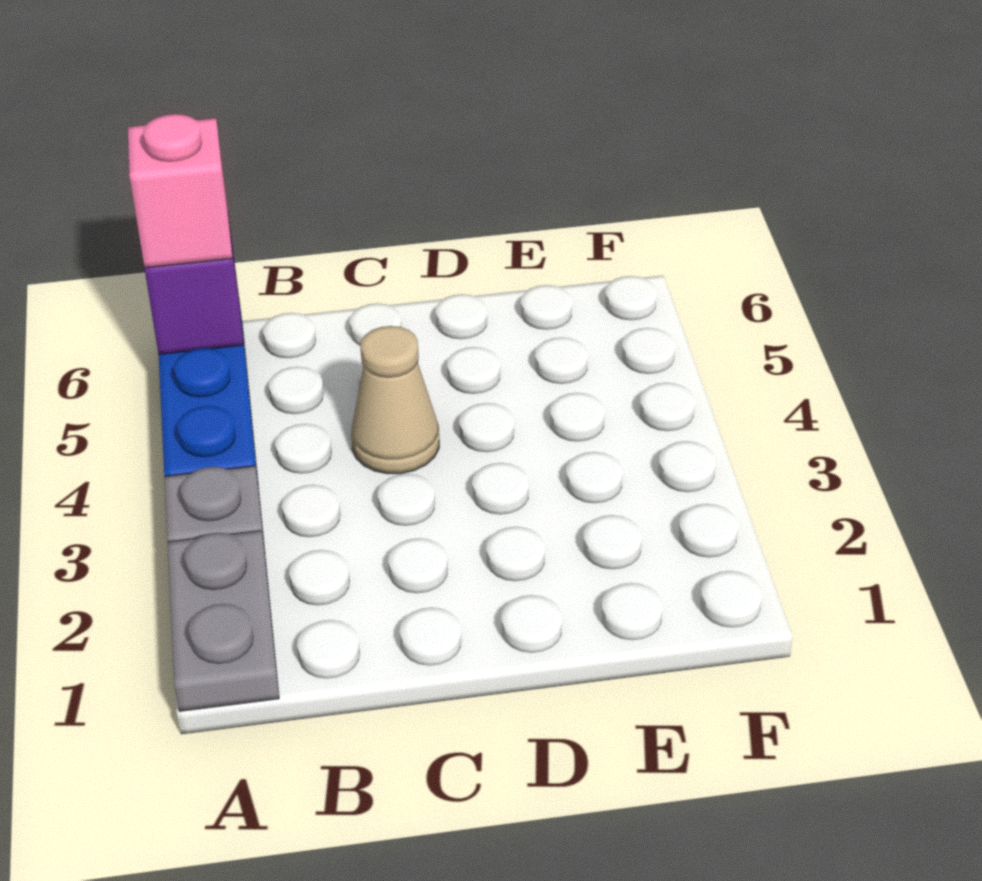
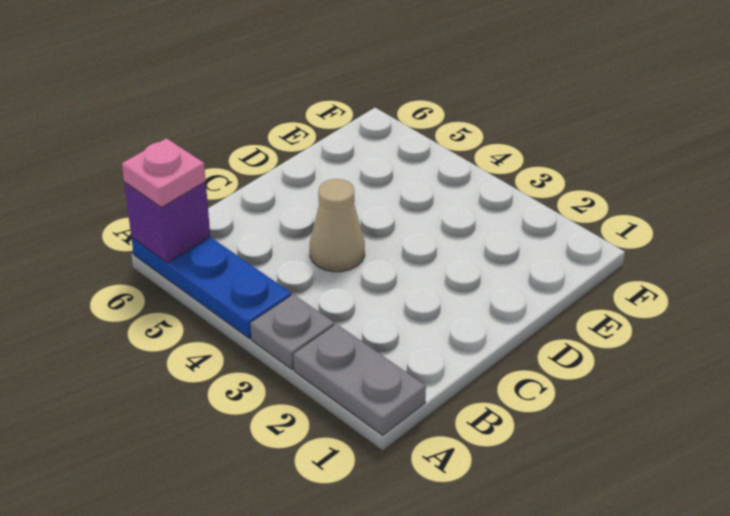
pink 1x1 brick [128,114,233,268] -> pink 1x1 plate [122,138,206,207]

